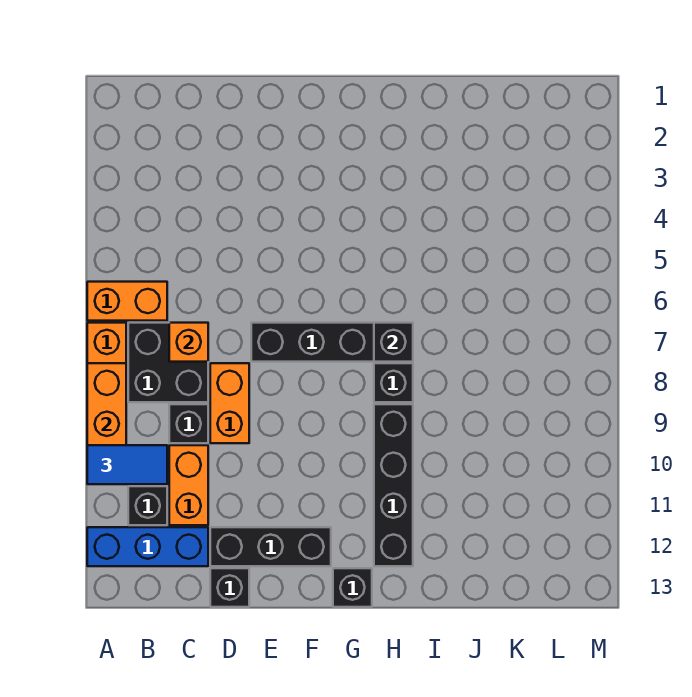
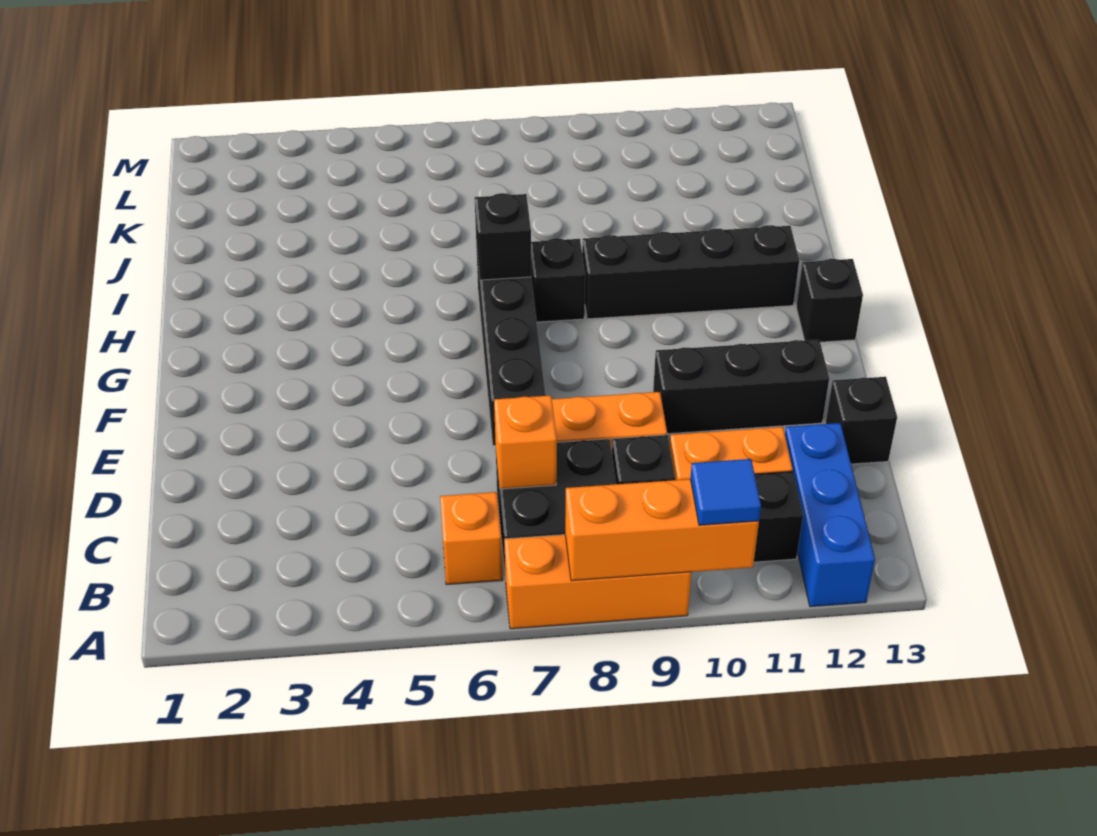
orange 1x2 brick [87,282,167,321] -> orange 1x1 brick [440,492,503,585]
blue 1x2 tile [87,445,167,484] -> blue 1x1 tile [690,459,761,525]
black 1x3 brick [210,527,331,566] -> black 1x3 brick turned to [653,340,829,434]

